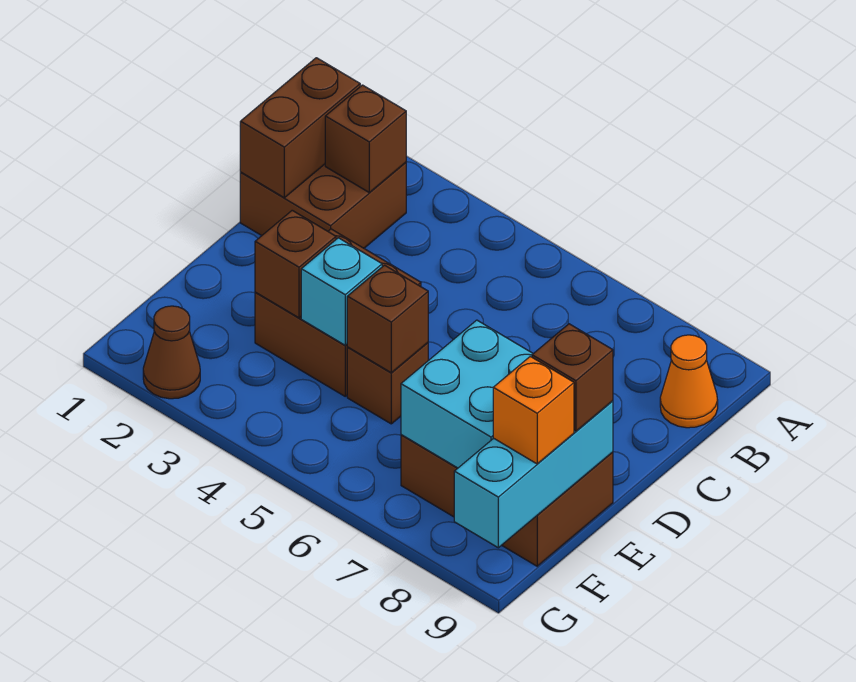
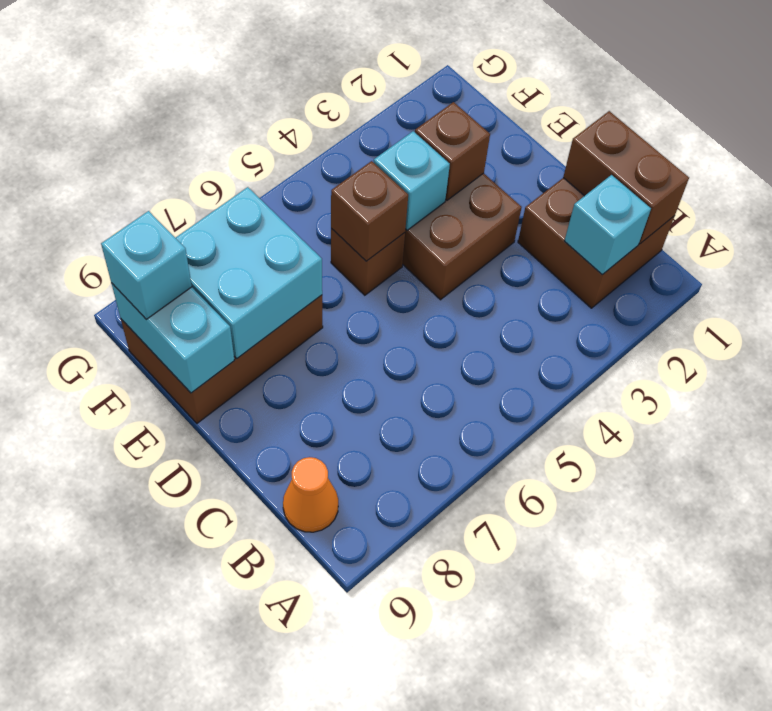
brown 1x1 brick [325,85,406,192] -> cyan 1x1 brick [565,175,651,274]
cyan 1x3 brick [454,401,613,548] -> cyan 1x2 brick [111,283,234,393]
brown 1x1 brick [532,324,613,431] -> none
orange 1x1 brick [493,356,574,464] -> cyan 1x1 brick [101,211,192,319]
brown 1x1 cone [143,306,200,399] -> none

